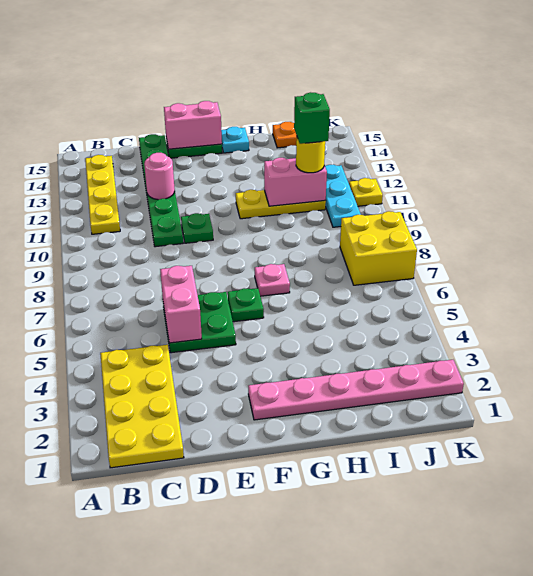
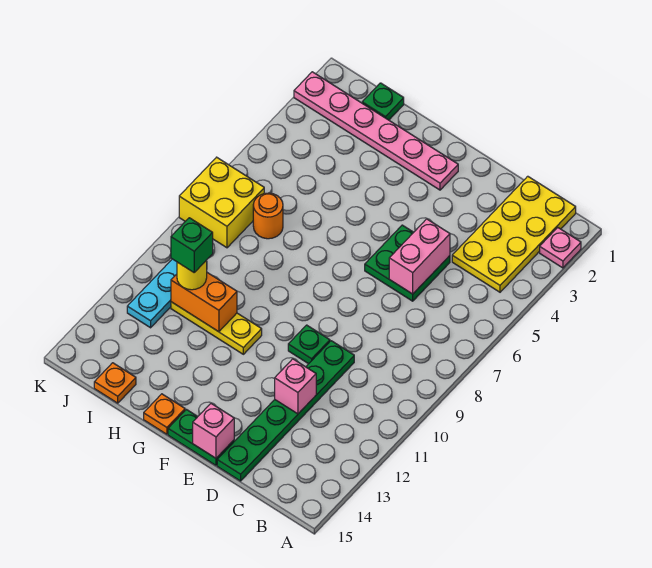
yellow 1x4 plate [85,155,120,234] -> none
pink 1x1 round brick [144,153,175,200] -> pink 1x1 brick [275,359,316,414]
pink 1x2 brick [164,101,222,149] -> pink 1x1 brick [193,404,234,458]
green 1x1 plate [228,288,264,322] -> green 1x1 plate moved to [362,83,404,120]
pink 1x1 plate [255,264,290,296] -> pink 1x1 plate moved to [540,228,581,268]
cyan 1x1 plate [221,127,249,153] -> orange 1x1 plate [144,394,185,434]
pink 1x2 brick [264,158,327,206] -> orange 1x2 brick [171,273,237,332]
none -> orange 1x1 round brick [253,193,283,239]
yellow 1x1 plate [349,178,383,206] -> none

